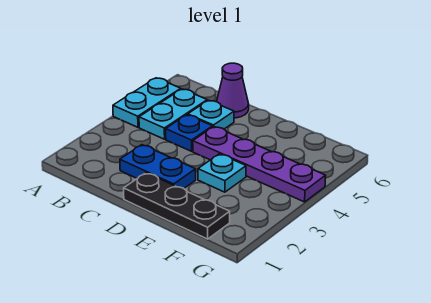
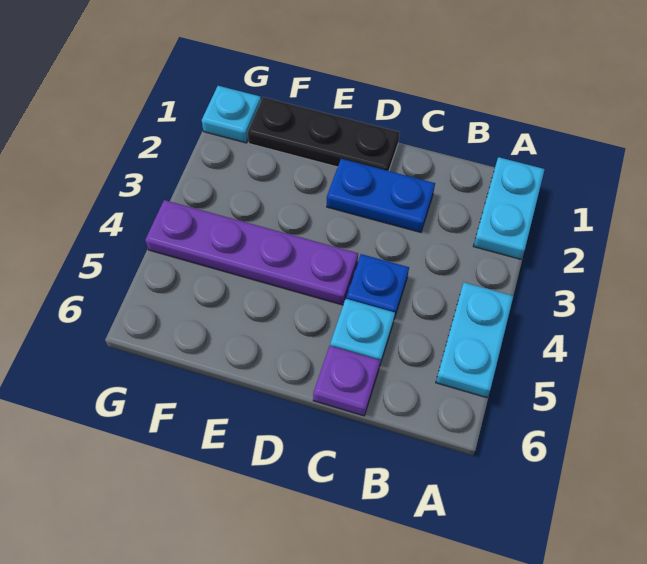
cyan 1x2 plate [139,89,207,139] -> cyan 1x2 plate moved to [473,157,545,259]
purple 1x1 cone [217,63,249,118] -> purple 1x1 plate [313,346,380,416]
cyan 1x1 plate [198,154,246,192] -> cyan 1x1 plate moved to [202,86,261,143]

